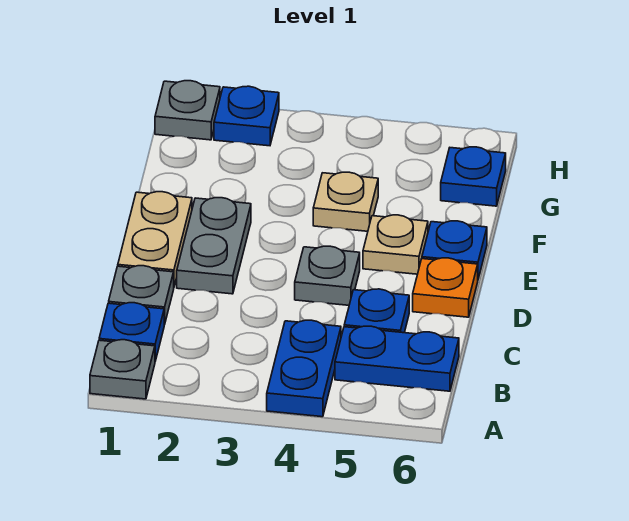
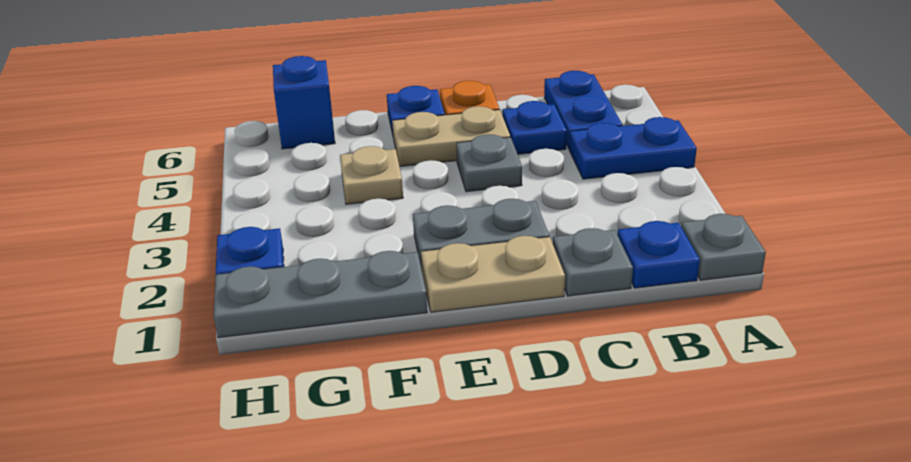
tan 1x1 plate [363,215,428,274] -> tan 1x2 plate [392,106,510,167]
blue 1x1 plate [441,147,506,206] -> blue 1x1 brick [273,56,335,149]
grey 1x1 plate [155,81,220,140] -> grey 1x3 plate [214,251,427,338]

